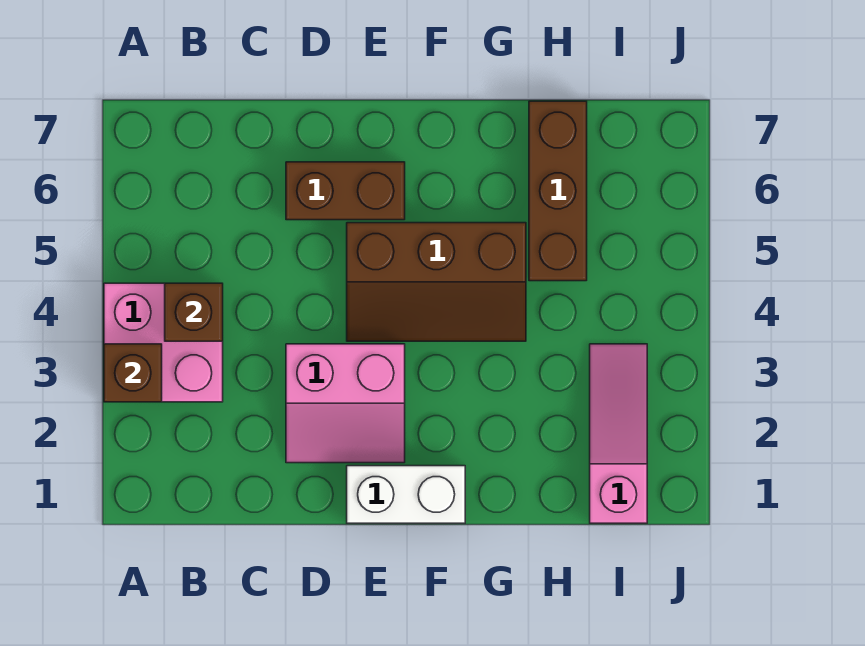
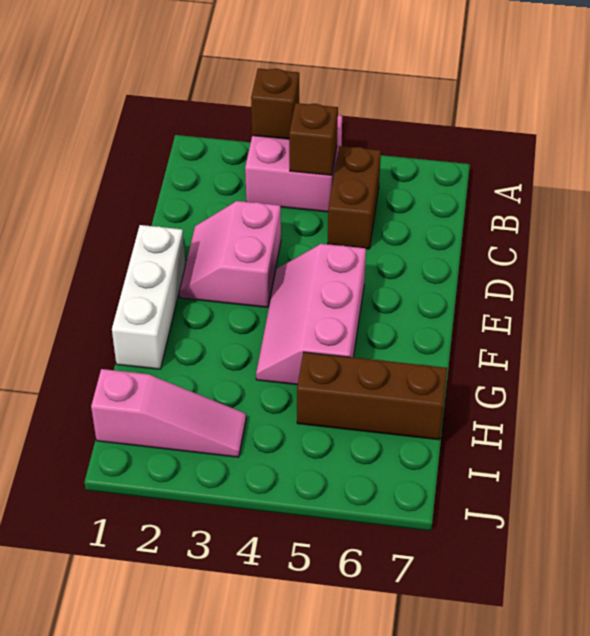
brown 1x2 brick [286,162,405,220] -> brown 1x2 brick moved to [328,146,381,249]
white 1x2 brick [347,466,465,523] -> white 1x3 brick [112,225,185,369]
brown 2x3 slope [347,223,526,341] -> pink 2x3 slope [256,244,366,385]

